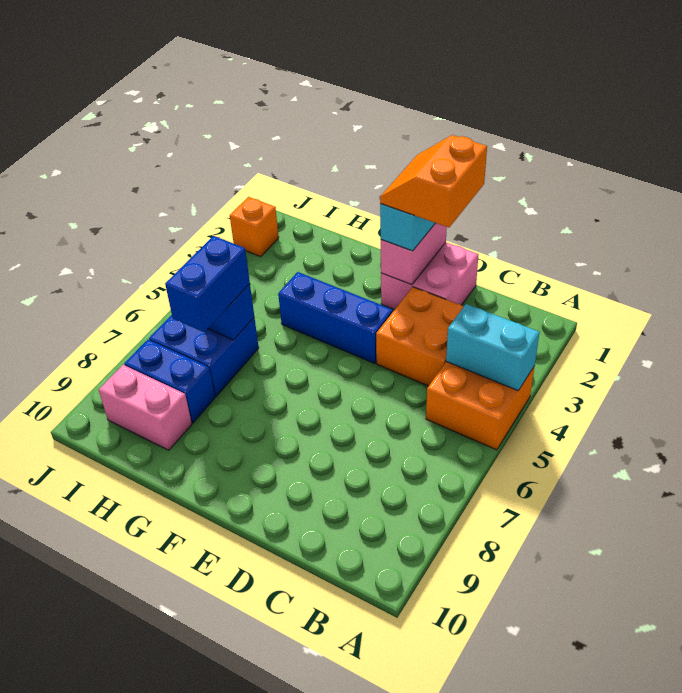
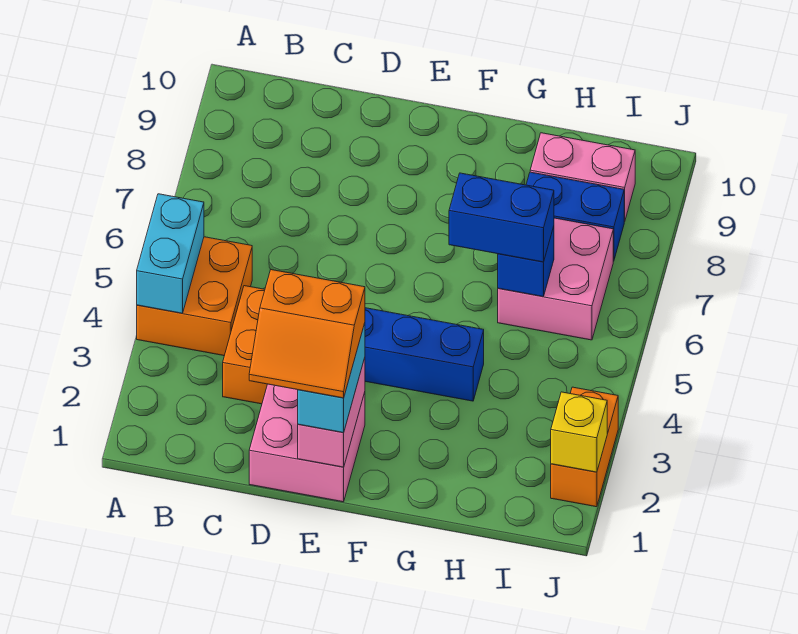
cyan 1x2 brick [446,304,540,391] -> cyan 1x2 brick turned to [137,194,204,313]
orange 2x2 slope [380,135,487,228] -> orange 2x2 slope turned to [249,270,365,398]
blue 2x2 brick [149,315,259,396] -> pink 2x2 brick [498,218,613,340]
blue 1x2 brick [165,236,250,332] -> blue 1x2 brick turned to [449,173,554,262]
orange 1x1 brick [230,197,279,257] -> orange 1x2 brick [551,387,618,507]
none -> yellow 1x1 brick [551,392,607,472]

